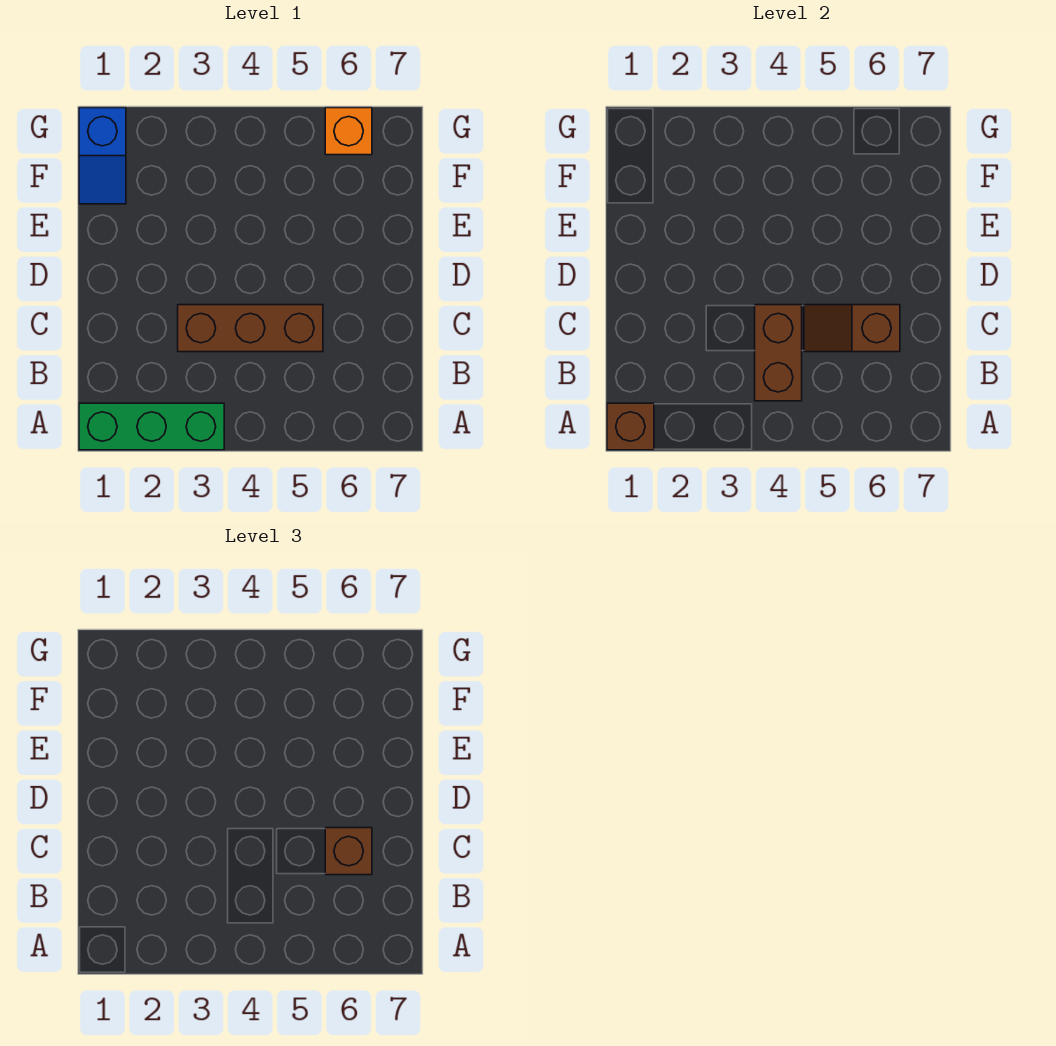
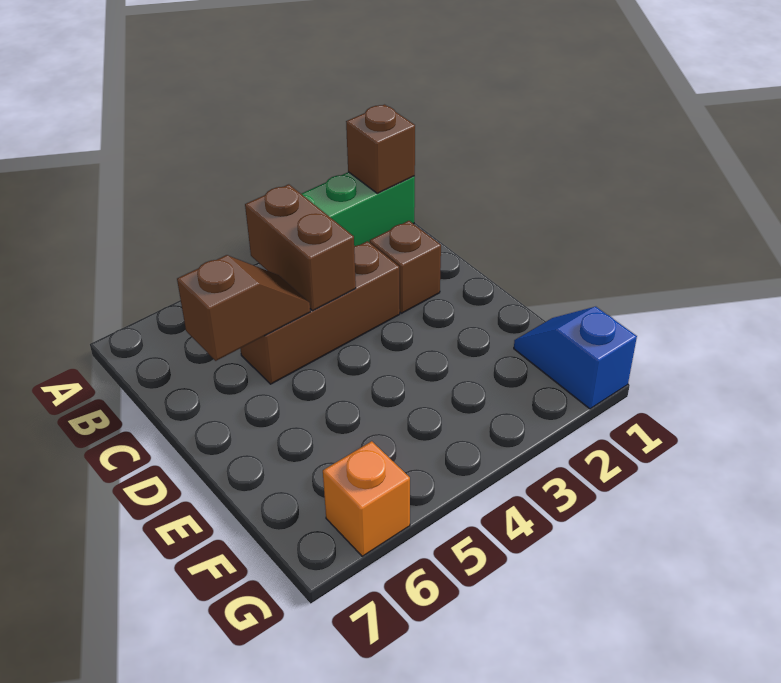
brown 1x1 brick [325,828,372,875] -> brown 1x1 brick moved to [370,221,441,313]

